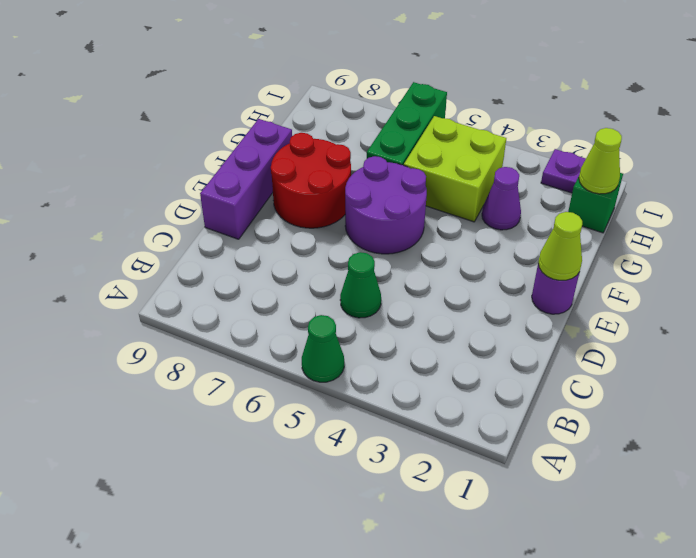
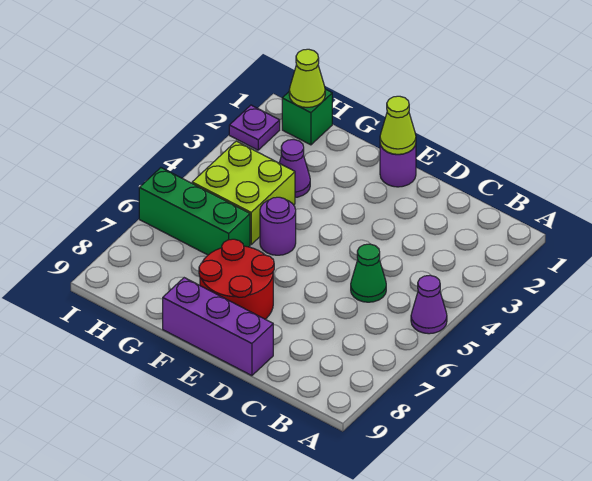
green 1x1 cone [302,315,344,382] -> purple 1x1 cone [411,275,447,334]
purple 2x2 round brick [345,156,427,254] -> purple 1x1 round brick [260,197,296,255]

